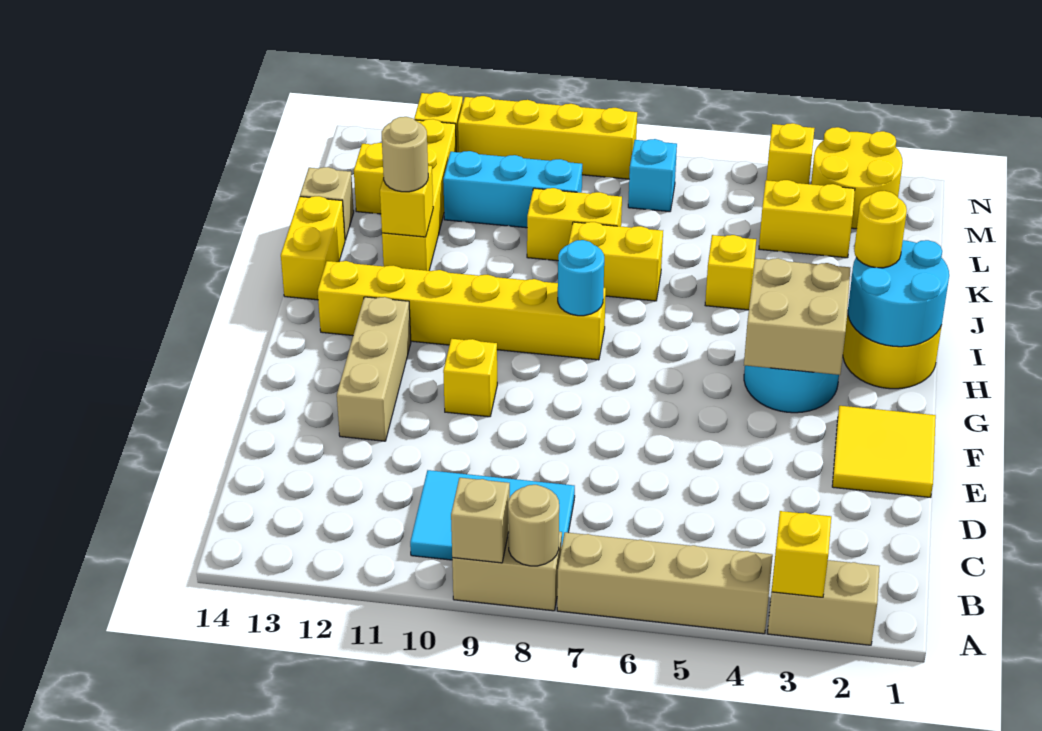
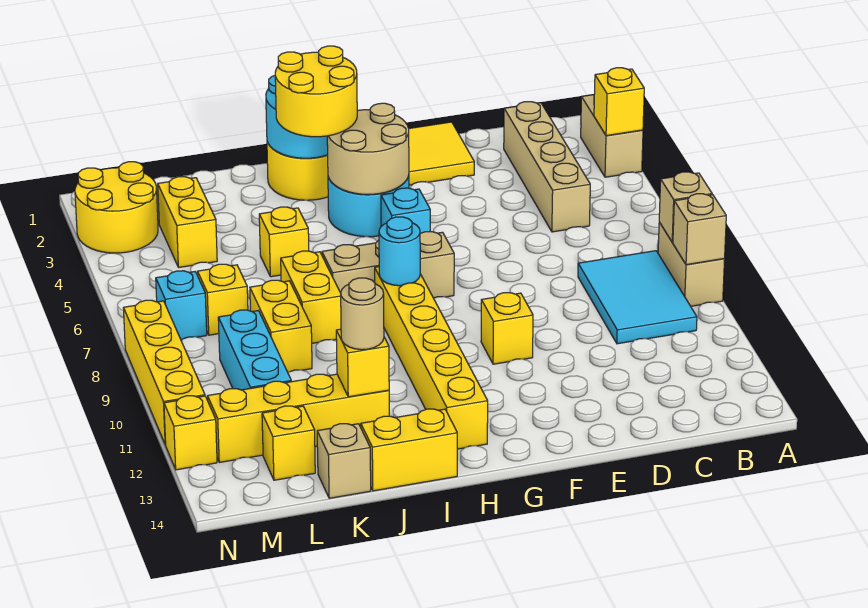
tan 1x4 brick [557,532,773,634] -> tan 1x4 brick moved to [504,102,590,232]
tan 1x1 round brick [508,485,559,566] -> tan 1x1 brick [659,172,712,242]
tan 1x3 brick [337,297,411,441] -> tan 1x3 brick moved to [322,232,454,298]
tan 2x2 brick [744,258,850,375] -> tan 2x2 round brick [327,103,409,194]
none -> cyan 1x1 brick [381,188,430,233]
yellow 1x1 round brick [854,191,907,268] -> yellow 2x2 round brick [275,46,357,137]
yellow 1x1 brick [767,123,815,184] -> yellow 1x1 brick moved to [198,264,248,335]

